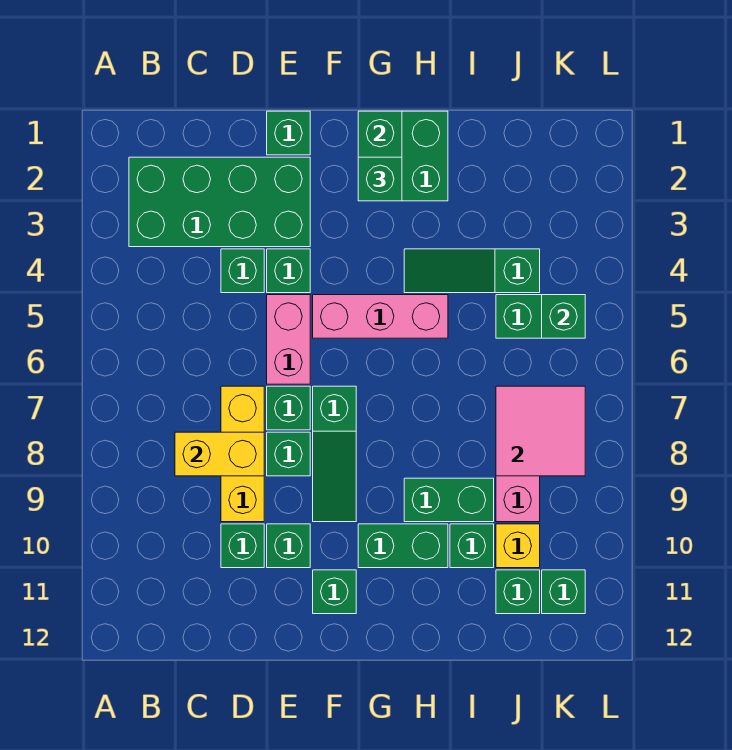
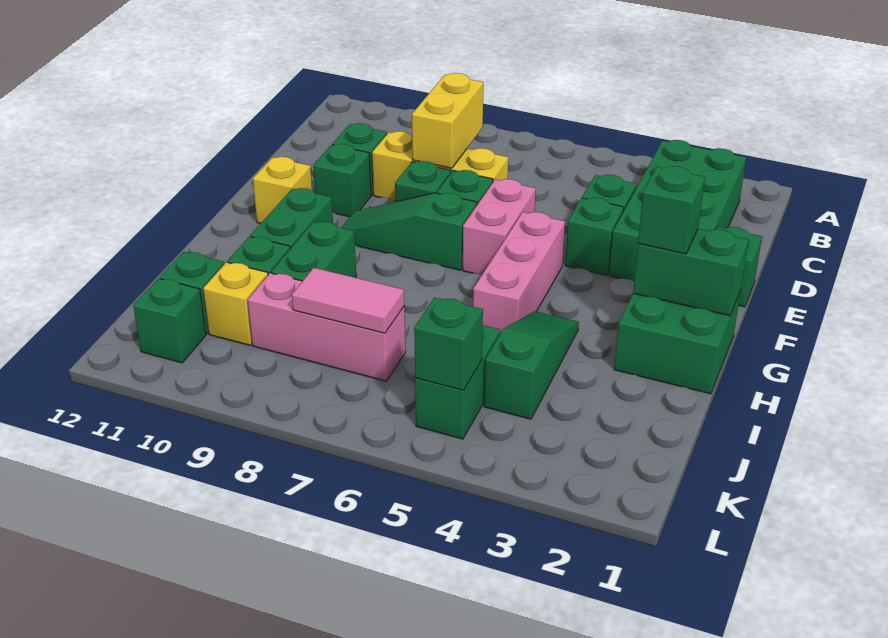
pink 1x2 brick [267,295,310,384] -> pink 1x2 brick turned to [463,179,536,275]
green 1x1 brick [313,570,356,614] -> yellow 1x1 brick [253,157,312,224]
pink 2x2 tile [496,386,585,476] -> pink 1x2 tile [292,268,404,333]

